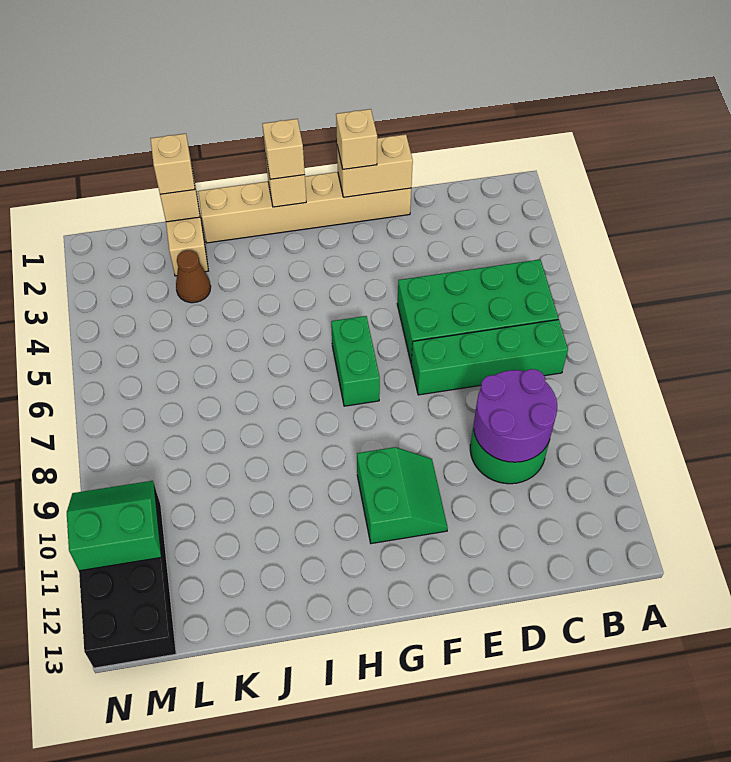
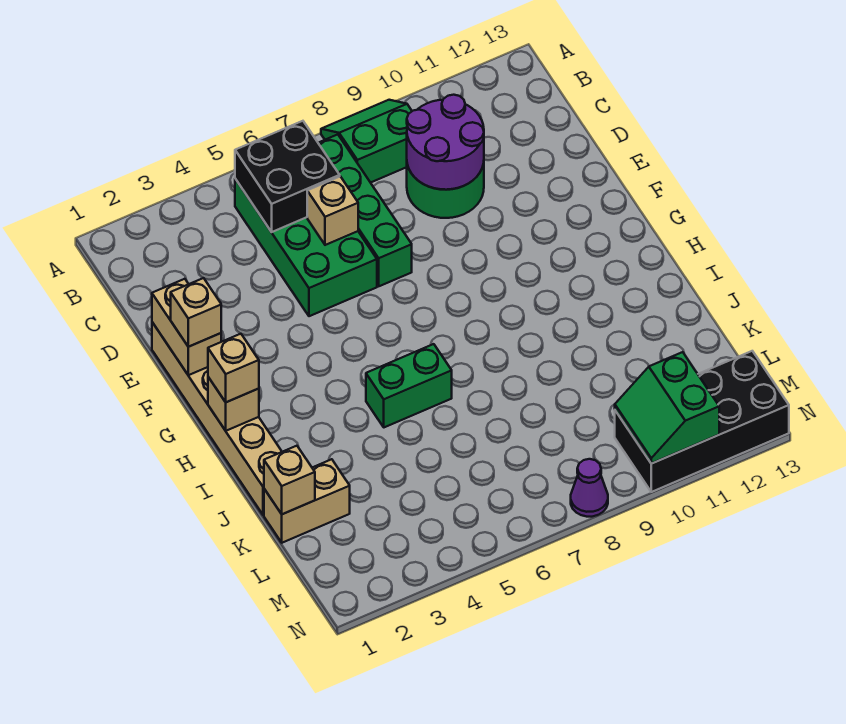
none -> black 2x2 brick [235,121,340,232]
green 2x2 slope [357,447,448,544] -> green 2x2 slope moved to [321,100,412,183]
green 1x2 brick [331,316,380,406] -> green 1x2 brick moved to [366,344,452,427]
tan 1x1 brick [150,134,195,194] -> tan 1x1 brick moved to [307,176,358,245]
brown 1x1 cone [176,250,211,303] -> none
none -> purple 1x1 cone [571,459,608,517]

